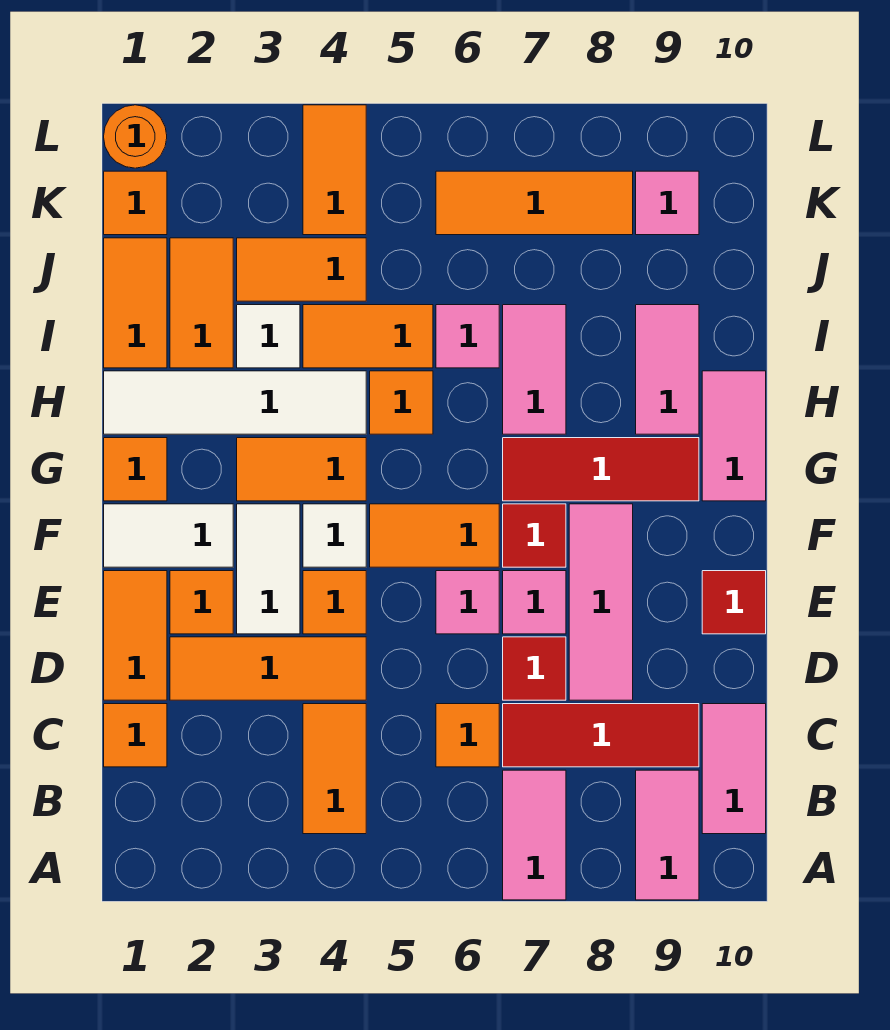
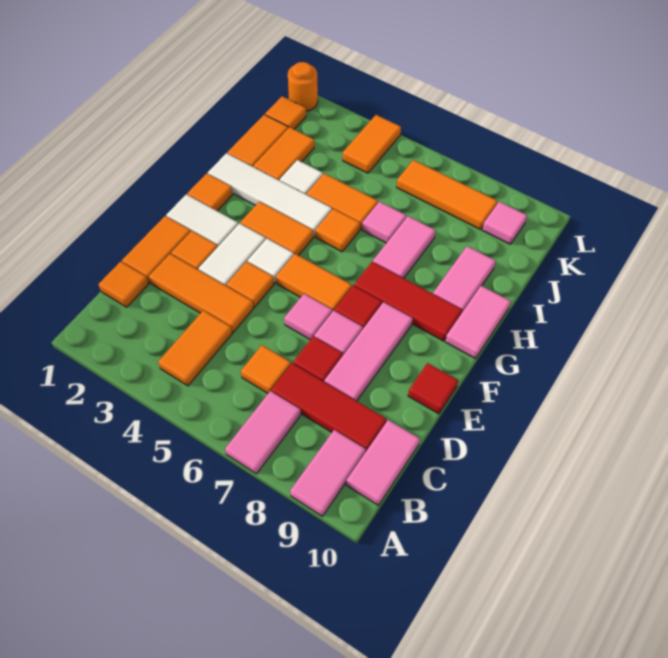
orange 1x2 tile [237,238,366,301] -> none

